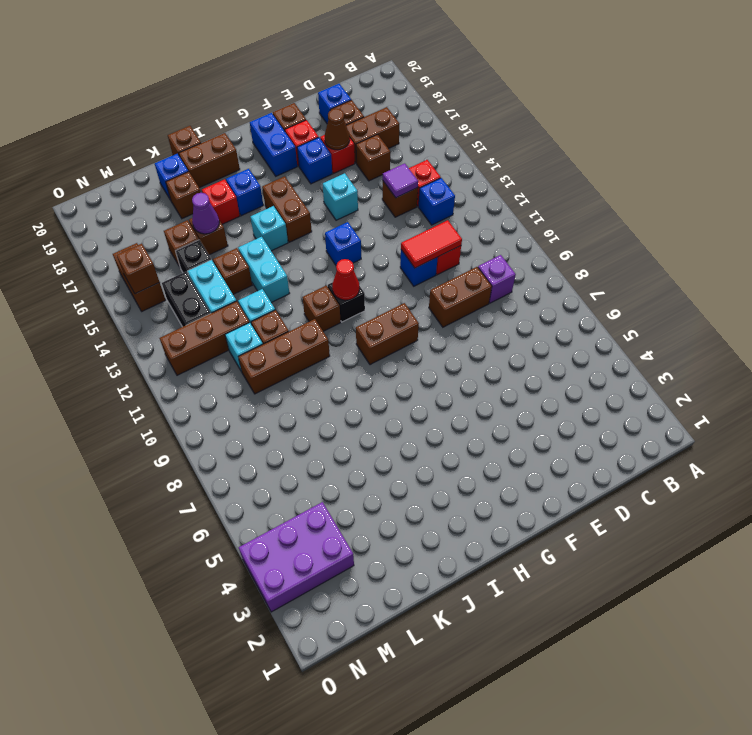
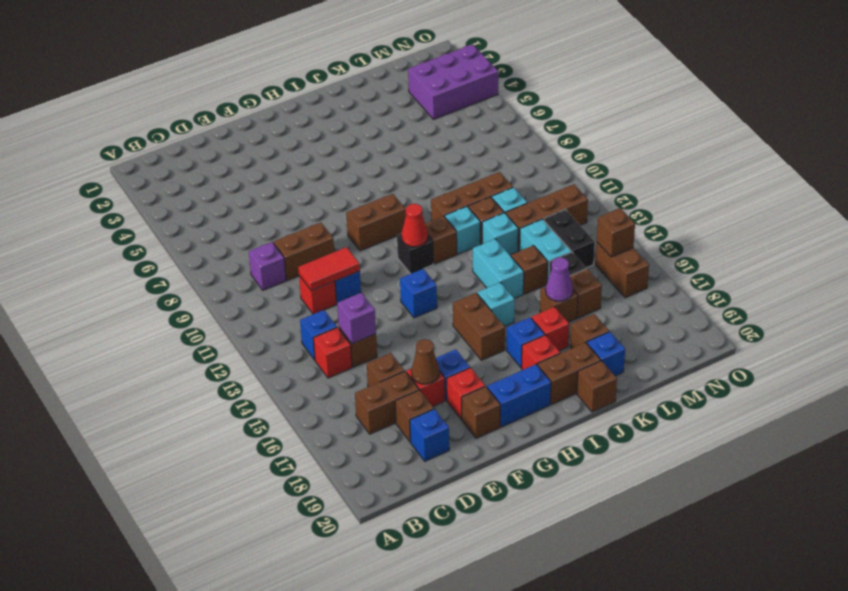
purple 1x1 tile [383,163,418,198] -> purple 1x1 brick [337,293,376,344]
cyan 1x1 brick [323,173,358,220] -> cyan 1x1 brick moved to [445,207,480,254]
blue 1x2 brick [250,113,297,176] -> blue 1x2 brick turned to [487,364,551,427]
none -> red 1x1 brick [522,335,560,370]

